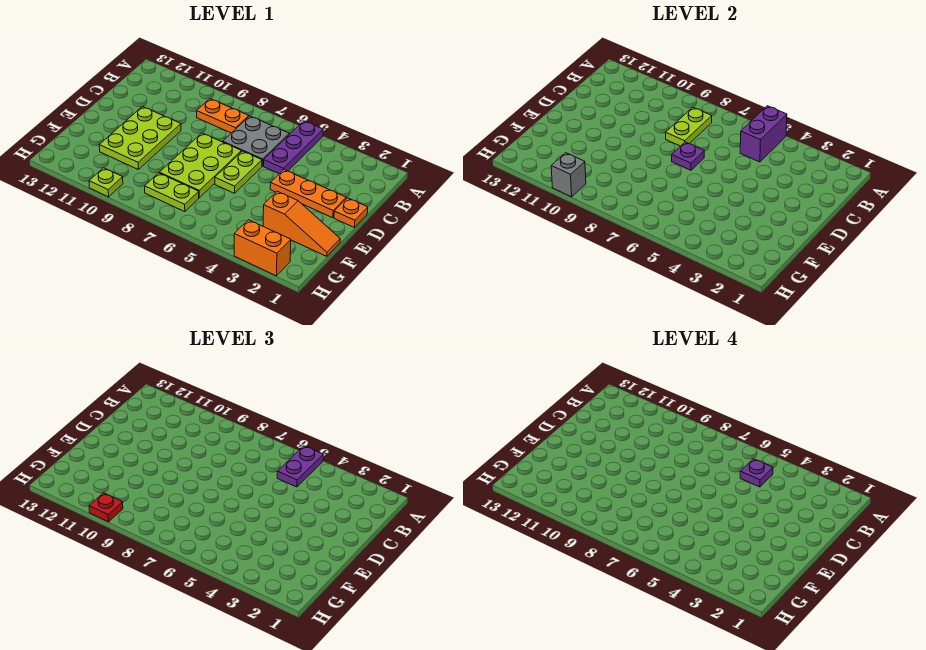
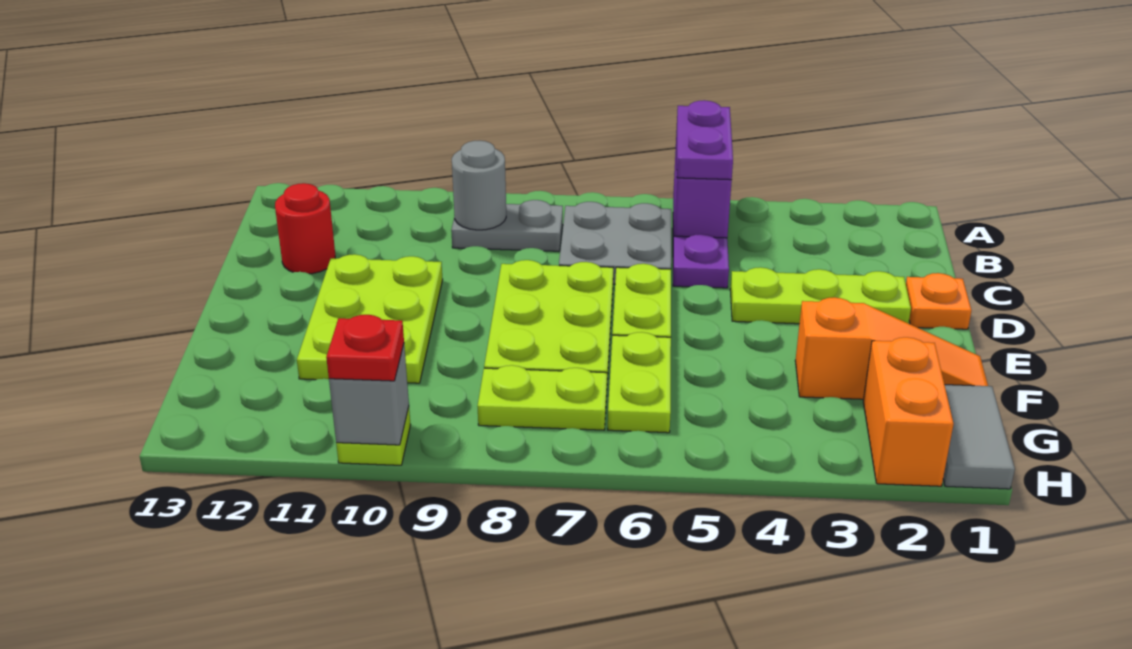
purple 1x1 plate [740,459,773,487] -> none
orange 1x2 plate [197,99,249,133] -> grey 1x2 plate [451,200,563,251]
lime 1x2 plate [666,107,712,146] -> lime 1x2 plate moved to [608,332,671,433]
none -> grey 1x1 round brick [452,141,506,230]
none -> red 1x1 round brick [275,183,335,274]
orange 1x3 plate [270,170,346,218] -> lime 1x3 plate [730,267,911,324]
purple 1x1 plate [672,142,704,170] -> none
none -> grey 1x2 tile [943,385,1015,489]
orange 1x2 brick [234,220,291,276] -> orange 1x2 brick turned to [863,337,954,486]

